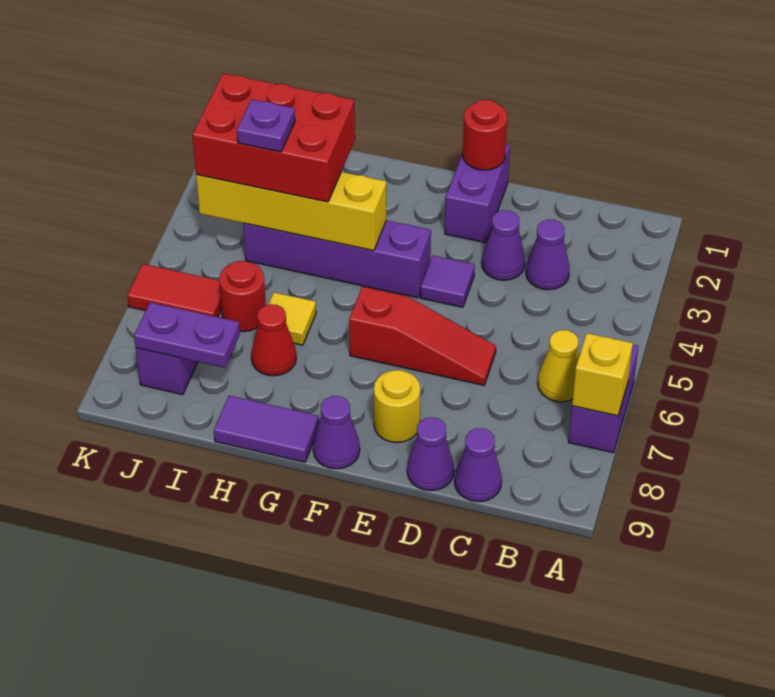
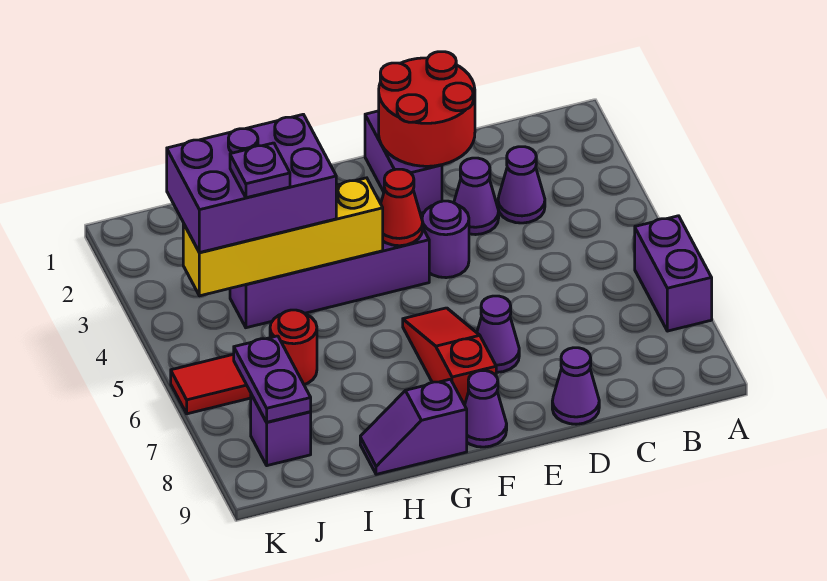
yellow 1x1 brick [572,333,633,416] -> none
yellow 1x1 cone [538,330,579,402] -> none
purple 1x1 cone [455,428,502,502] -> purple 1x1 cone moved to [477,296,519,372]
red 1x3 slope [349,287,496,385] -> red 1x3 slope turned to [403,308,496,405]
red 1x1 round brick [463,100,507,170] -> red 2x2 round brick [379,52,475,166]
purple 1x1 tile [421,256,475,307] -> purple 1x1 round brick [422,201,469,278]
yellow 1x1 round brick [374,370,420,443] -> none
purple 1x2 tile [214,396,319,462] -> purple 1x2 slope [360,379,467,474]
red 2x3 brick [192,74,355,202] -> purple 2x3 brick [167,114,336,253]
yellow 1x1 tile [269,292,316,345] -> none
red 1x1 cone [251,304,296,376] -> red 1x1 cone moved to [381,169,423,246]
purple 1x2 plate [134,302,240,368] -> purple 1x2 plate turned to [234,336,311,422]

